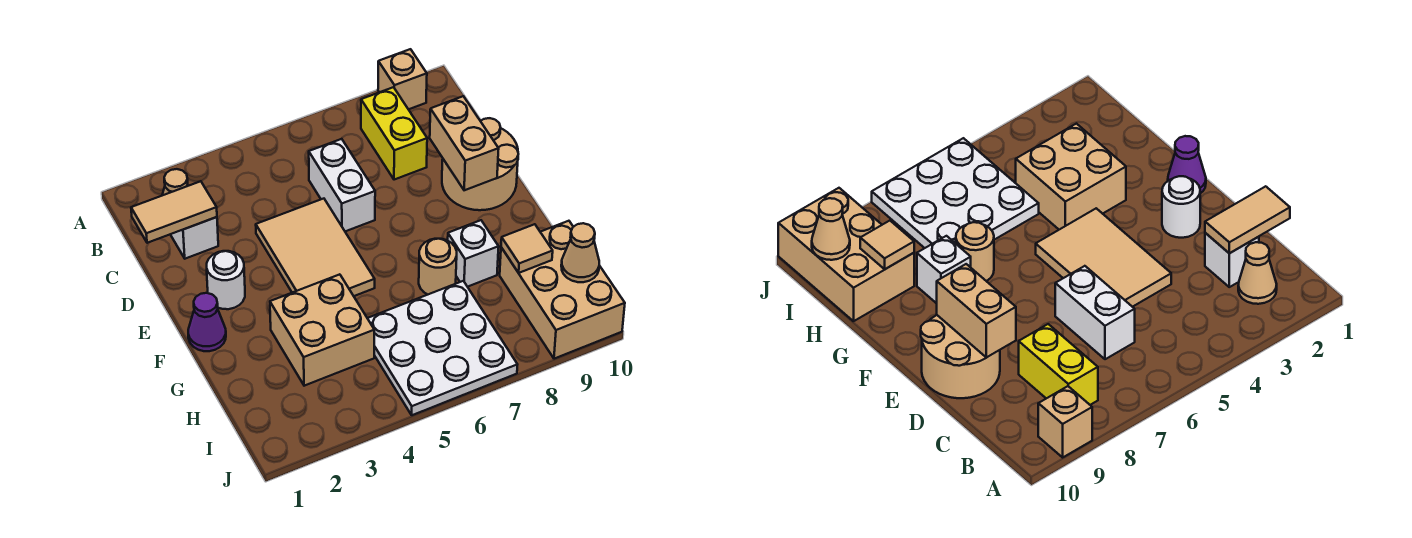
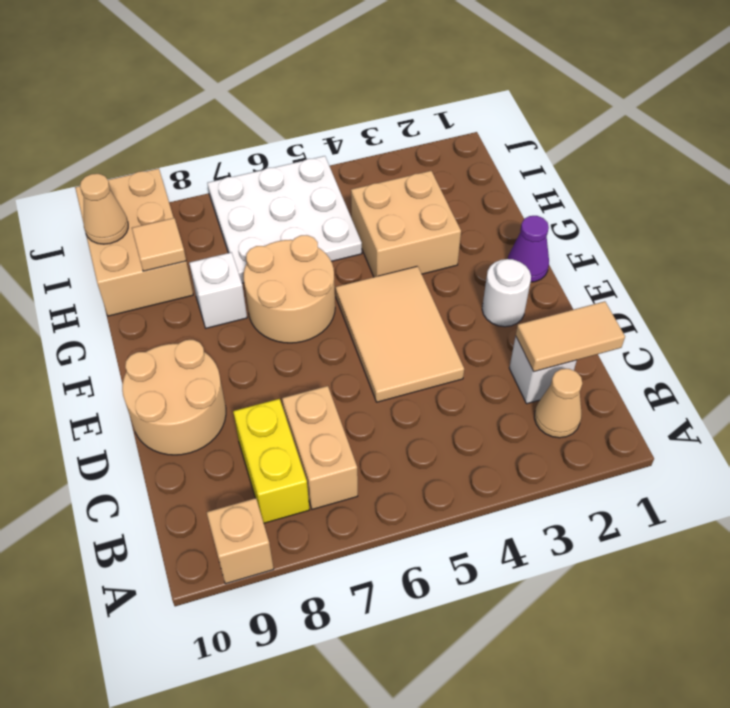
white 1x2 brick [309,139,375,231] -> none
tan 1x2 brick [430,96,499,190] -> tan 1x2 brick moved to [282,386,358,509]
tan 1x1 round brick [419,239,457,295] -> tan 2x2 round brick [244,235,335,343]

